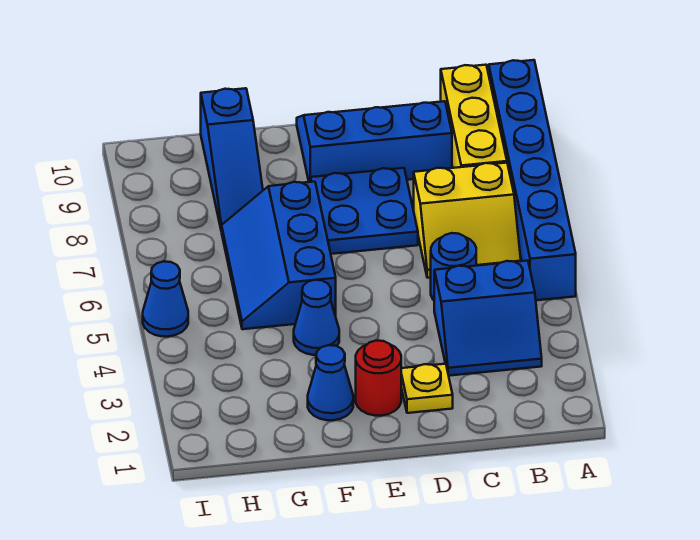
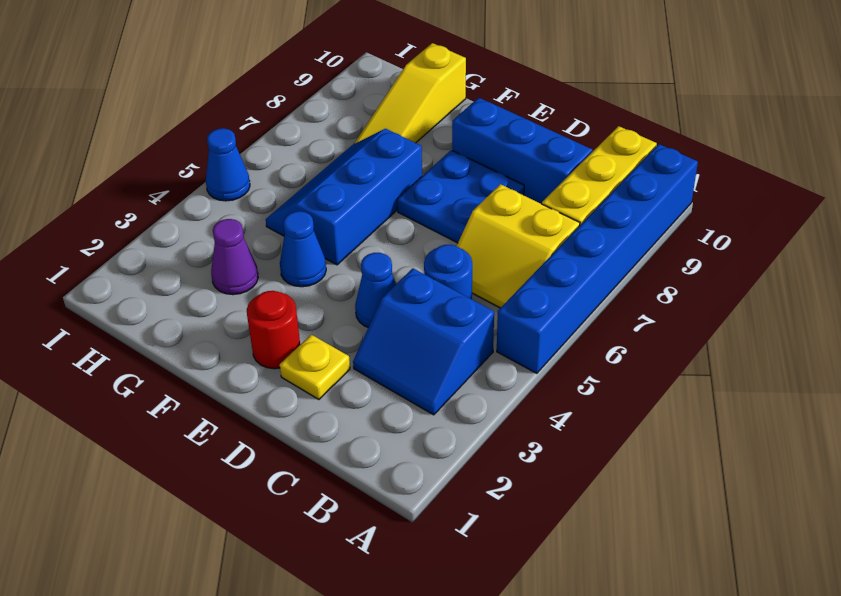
blue 1x1 cone [308,345,353,420] -> blue 1x1 cone moved to [355,253,396,327]
none -> purple 1x1 cone [211,219,258,295]
blue 1x3 slope [201,88,263,231] -> yellow 1x3 slope [354,43,466,144]

